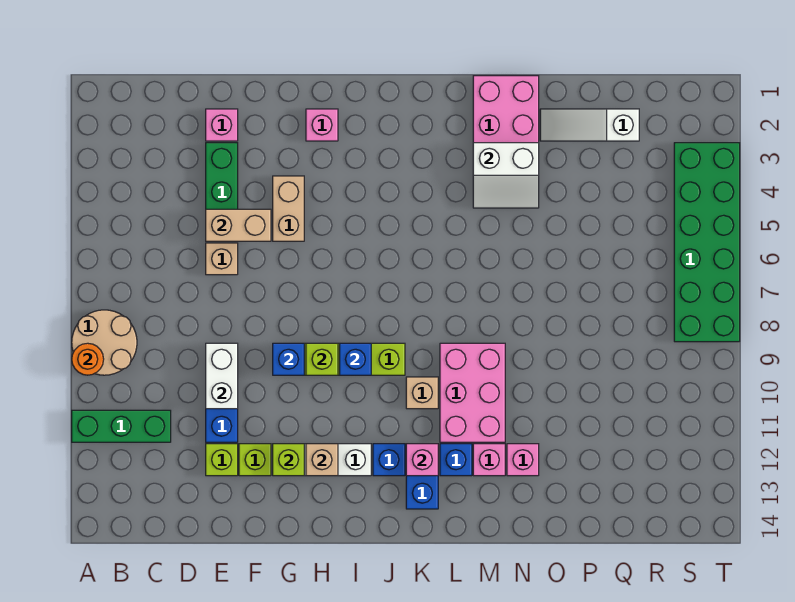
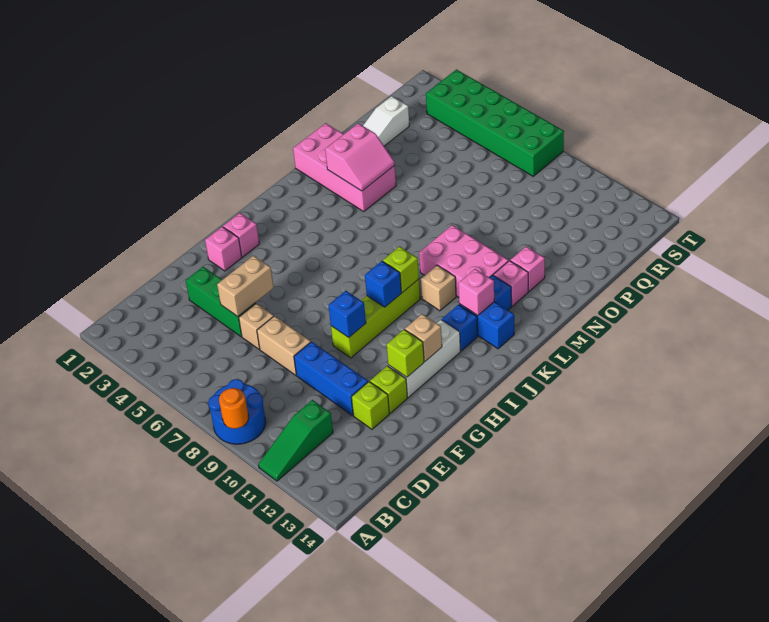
tan 2x2 round brick [72,310,137,375] -> blue 2x2 round brick [208,379,266,444]
green 1x3 brick [72,410,171,442] -> green 1x3 slope [258,400,333,481]
pink 1x1 brick [206,109,238,141] -> pink 1x1 brick moved to [205,227,242,271]
white 1x2 brick [206,343,238,409] -> none
tan 1x2 brick [273,176,304,241] -> tan 1x2 brick moved to [257,316,311,375]
lime 1x1 brick [306,343,338,375] -> lime 1x1 brick moved to [383,246,419,293]
white 2x2 slope [473,143,539,208] -> pink 2x2 slope [325,123,395,191]

